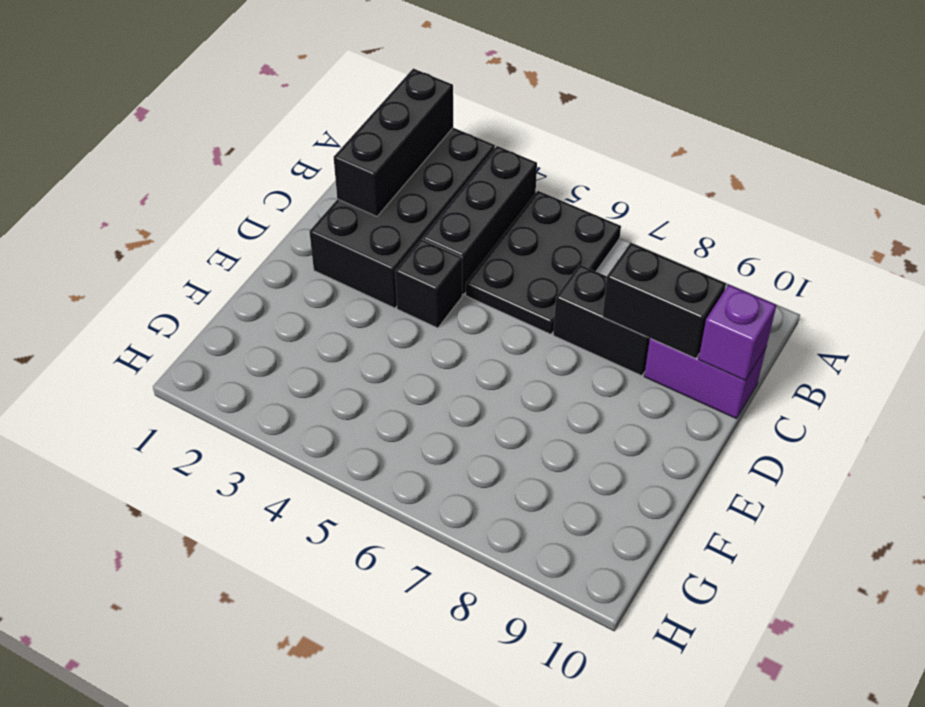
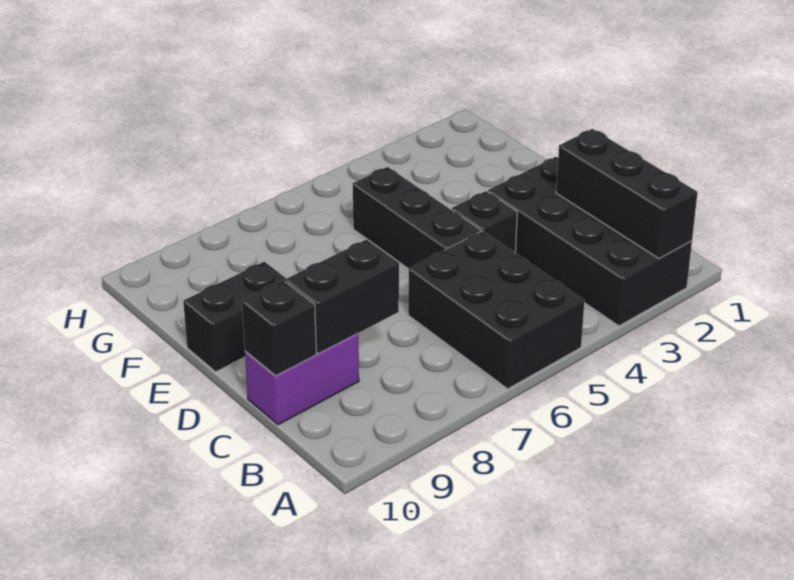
black 1x3 brick [422,146,537,295] -> black 1x3 brick moved to [353,167,481,269]
black 2x3 plate [466,191,621,334] -> black 2x3 brick [408,231,585,389]
black 1x2 brick [553,265,650,376] -> black 1x2 brick moved to [183,262,286,372]
purple 1x1 brick [698,285,776,381] -> black 1x1 brick [242,280,316,376]

